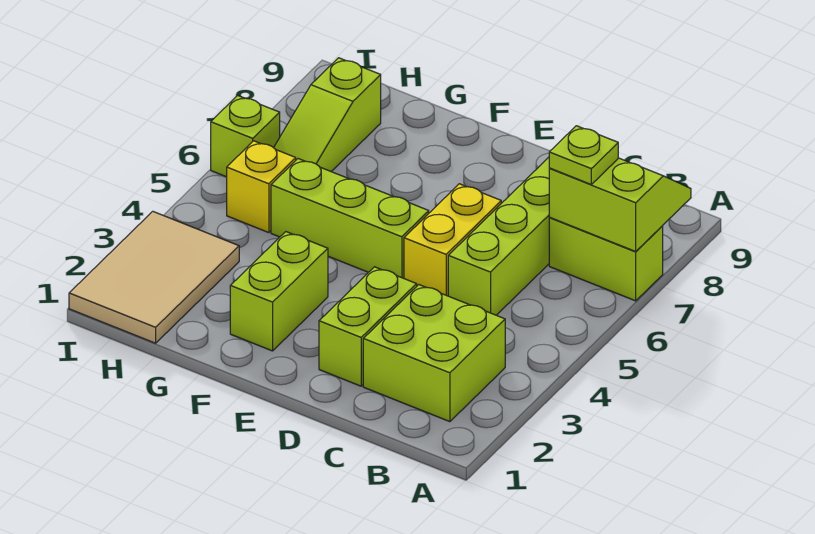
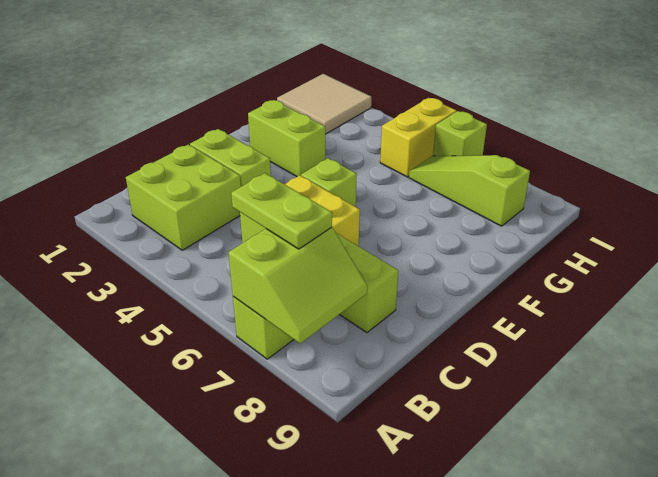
lime 1x1 plate [549,126,618,184] -> lime 1x2 plate [231,173,332,249]
lime 1x3 brick [271,159,429,278] -> lime 1x1 brick [301,158,357,207]
tan 2x3 tile [69,211,239,343] -> tan 2x2 tile [277,74,371,134]
yellow 1x1 brick [227,141,296,233] -> yellow 1x2 brick [380,98,456,177]

